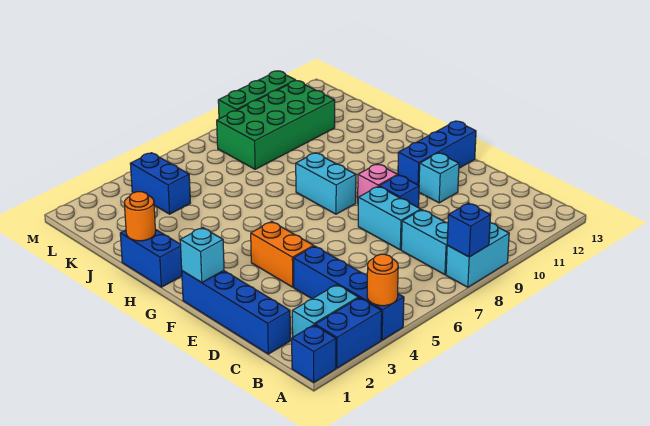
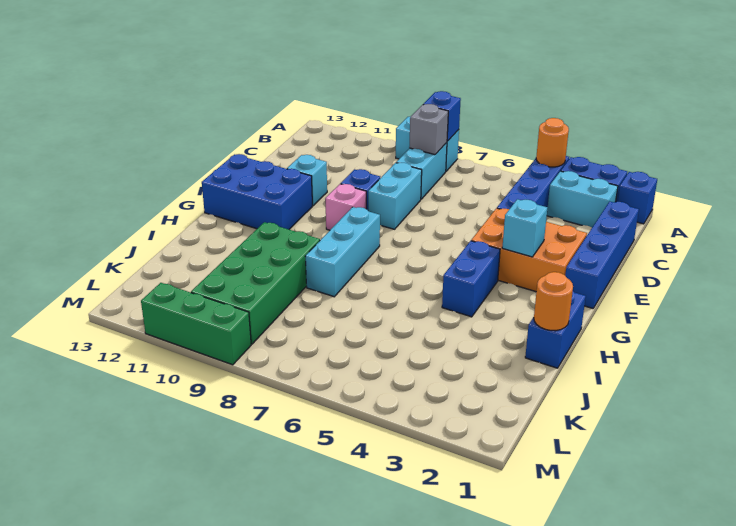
none -> grey 1x1 brick [409,104,448,155]
orange 1x2 brick [251,222,314,287] -> orange 2x3 brick [471,208,587,292]
cyan 1x1 brick [180,228,224,283] -> cyan 1x1 brick moved to [502,199,547,257]
blue 1x3 brick [398,121,476,185] -> blue 2x3 brick [202,154,312,229]
cyan 1x2 brick [296,153,356,214] -> cyan 1x3 brick [305,207,380,297]
blue 1x2 brick [130,153,190,214] -> blue 1x2 brick moved to [442,241,500,317]
green 2x4 brick [217,81,335,169] -> green 2x4 brick turned to [191,222,320,344]

